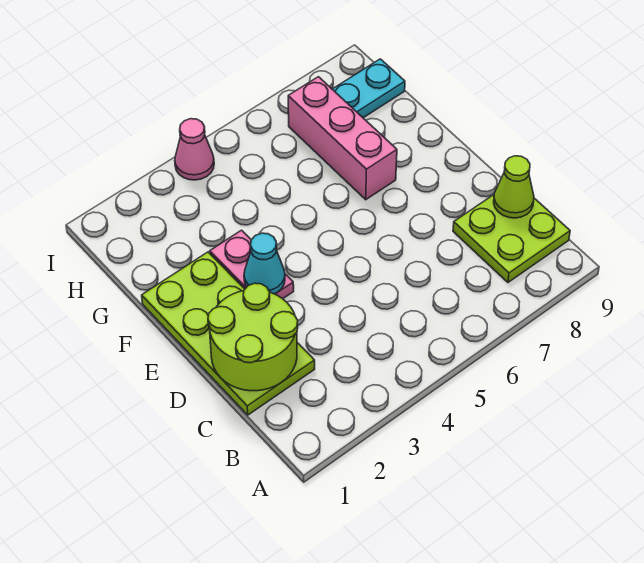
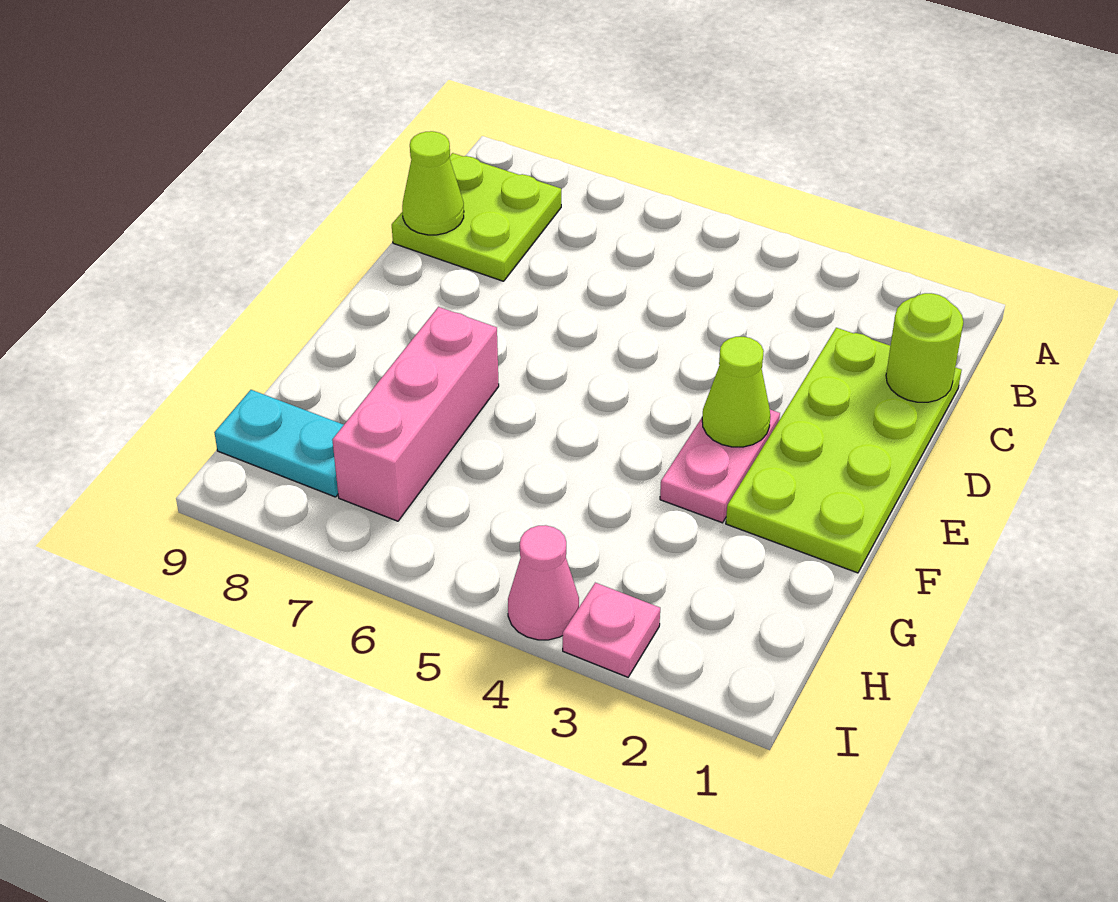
lime 2x2 round brick [208,283,298,391] -> lime 1x1 round brick [886,293,963,402]
cyan 1x1 cone [244,233,285,294] -> lime 1x1 cone [702,337,770,447]
none -> pink 1x1 plate [563,583,660,677]

